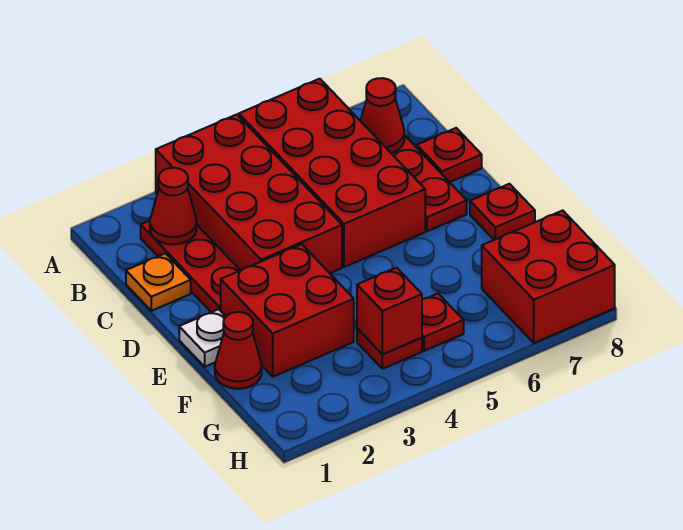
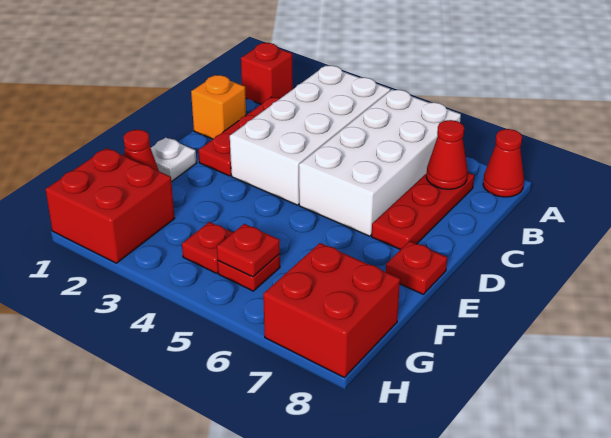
red 2x4 brick [156,114,342,273] -> white 2x4 brick [230,65,390,205]
red 2x4 brick [239,79,425,267] -> white 2x4 brick [299,89,461,236]
red 1x1 cone [150,168,197,244] -> red 1x1 cone moved to [483,129,524,197]
orange 1x1 plate [126,253,191,311] -> orange 1x1 brick [191,75,246,139]
red 1x1 plate [417,128,482,182] -> red 1x1 plate moved to [217,224,280,277]
red 2x2 brick [221,244,354,377] -> red 2x2 brick moved to [45,148,175,263]
red 1x1 brick [357,268,422,354] -> red 1x1 brick moved to [241,43,293,104]

